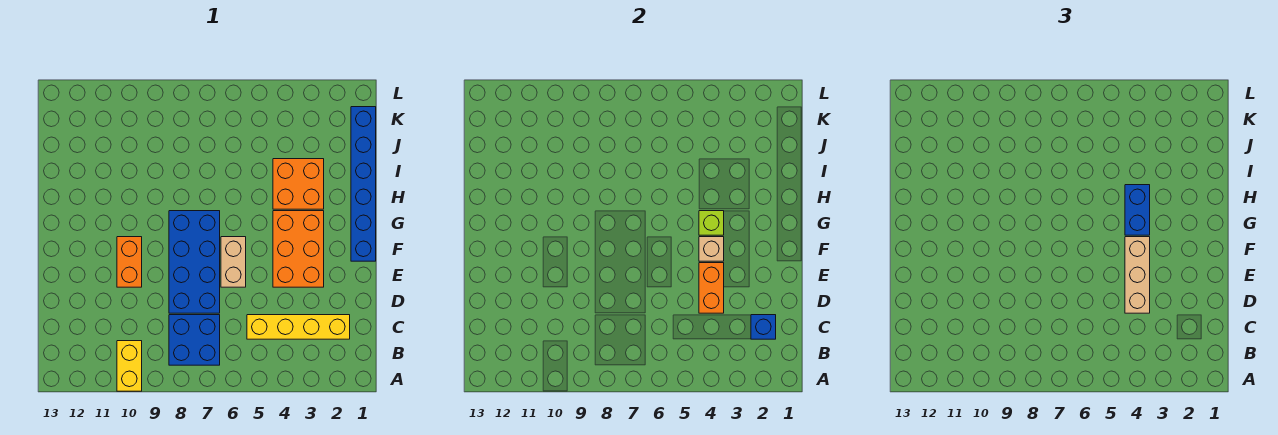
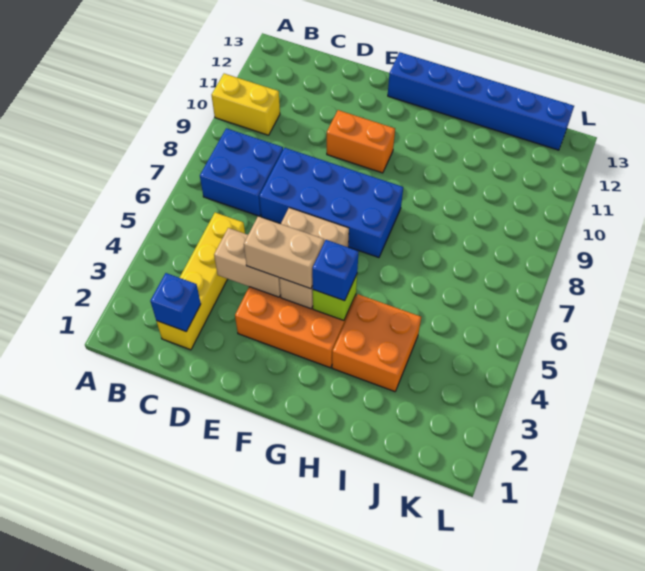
orange 1x2 brick [699,263,724,313] -> tan 1x2 brick [214,228,281,297]
tan 1x3 brick [1125,237,1150,313] -> tan 1x2 brick [244,216,324,289]
blue 1x6 brick [351,107,376,261] -> blue 1x6 brick moved to [388,52,574,150]
blue 1x2 brick [1125,185,1150,235] -> blue 1x1 brick [312,240,359,301]

